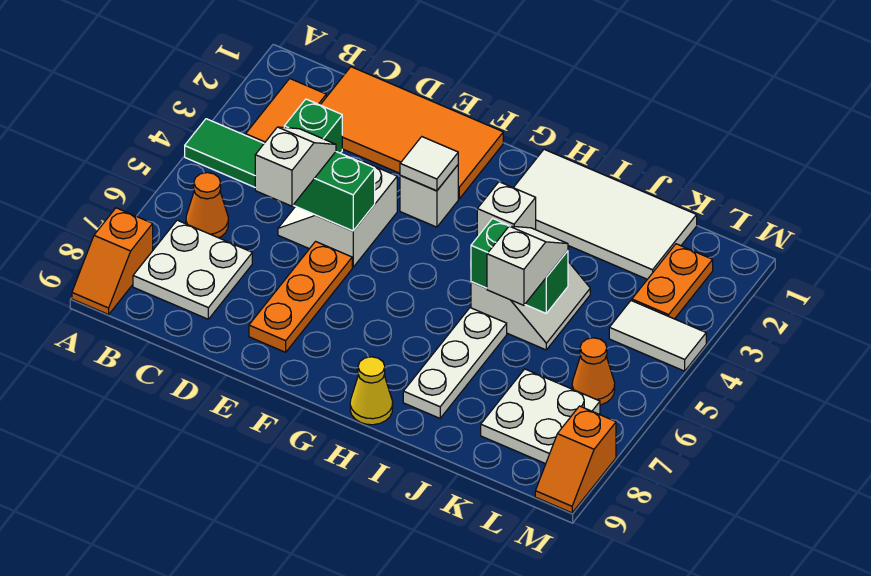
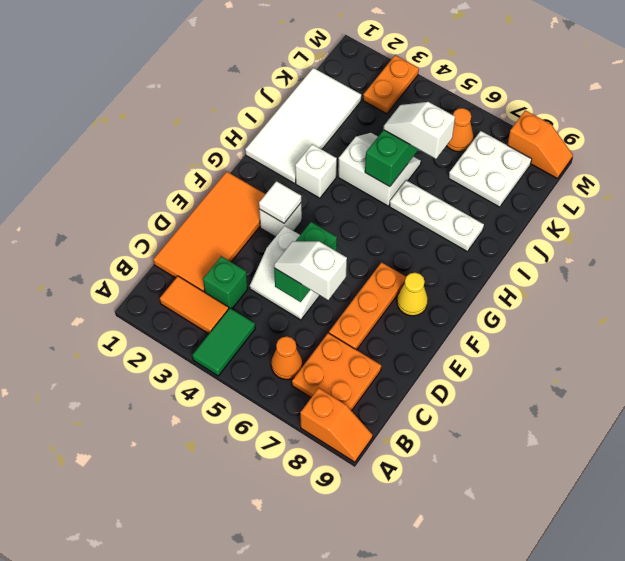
white 2x2 plate [133,220,252,319] -> orange 2x2 plate [292,333,381,411]
orange 1x3 plate [249,242,352,352] -> orange 1x3 plate turned to [329,262,406,350]
yellow 1x1 cone [350,357,393,425] -> yellow 1x1 cone moved to [397,273,428,316]
orange 1x2 plate [632,244,713,319] -> orange 1x2 plate turned to [363,55,419,114]
white 1x2 tile [609,301,706,371] -> none

